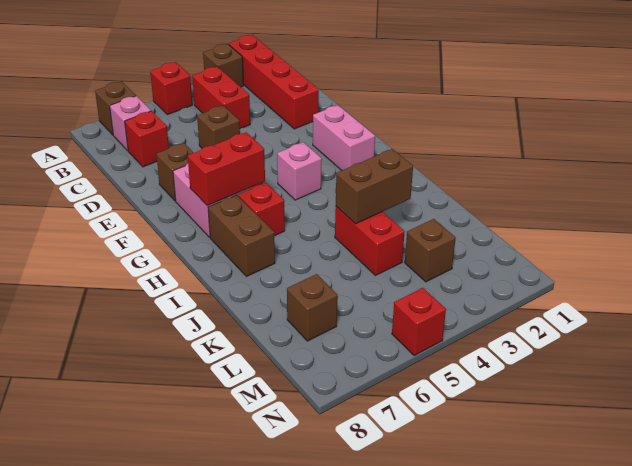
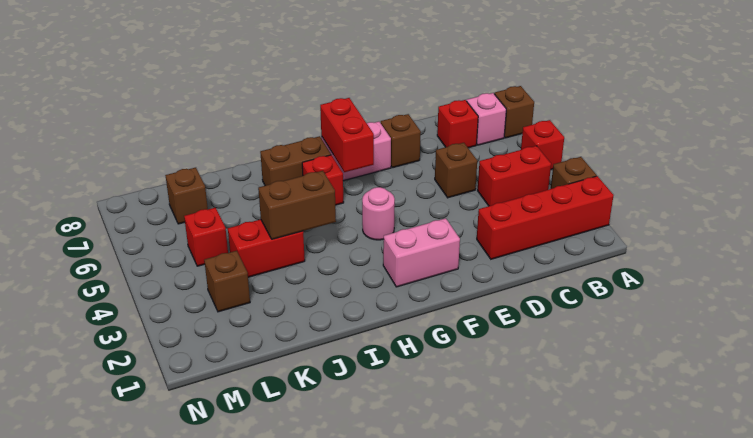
pink 1x1 brick [277,142,322,200] -> pink 1x1 round brick [362,187,395,240]
brown 1x2 brick [336,149,413,224] -> brown 1x2 brick turned to [258,171,336,239]
red 1x1 brick [392,288,446,356] -> red 1x1 brick moved to [184,208,228,266]

